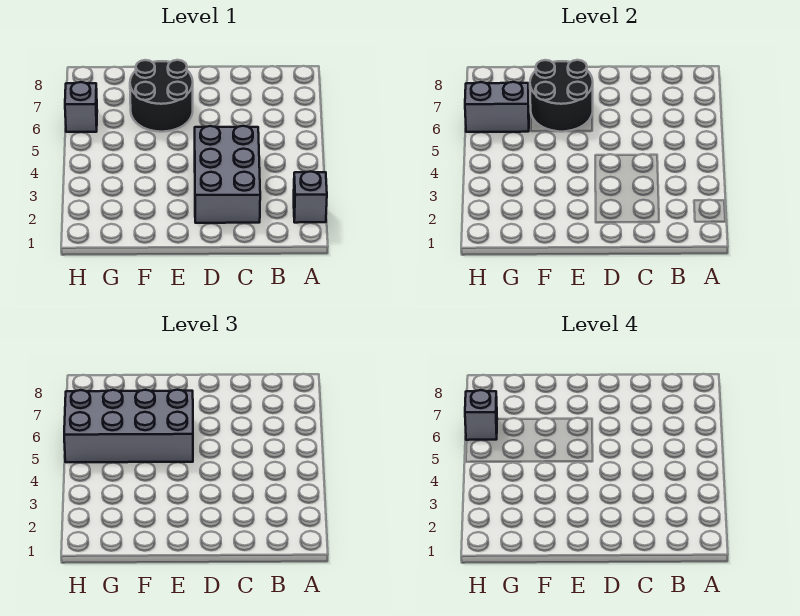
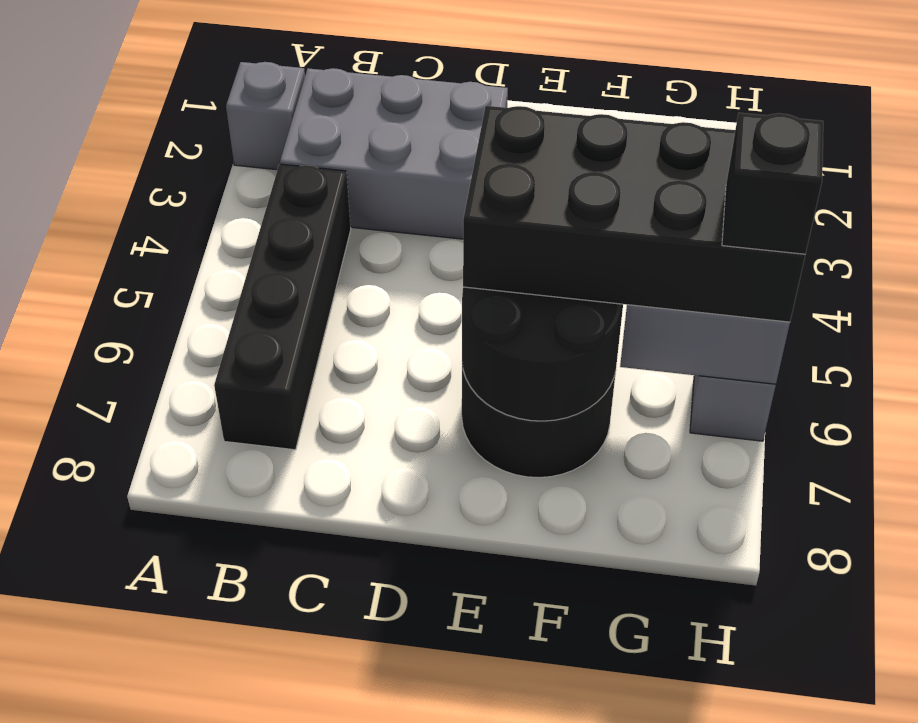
none -> black 1x4 brick [214,164,351,450]
grey 2x3 brick [195,126,260,223] -> grey 2x3 brick turned to [280,68,508,239]
grey 2x4 brick [64,390,193,462] -> black 2x4 brick [463,106,805,322]
grey 1x1 brick [465,390,497,440] -> black 1x1 brick [722,113,823,254]

